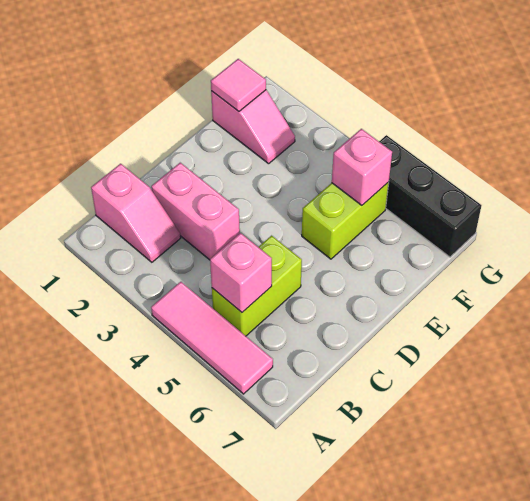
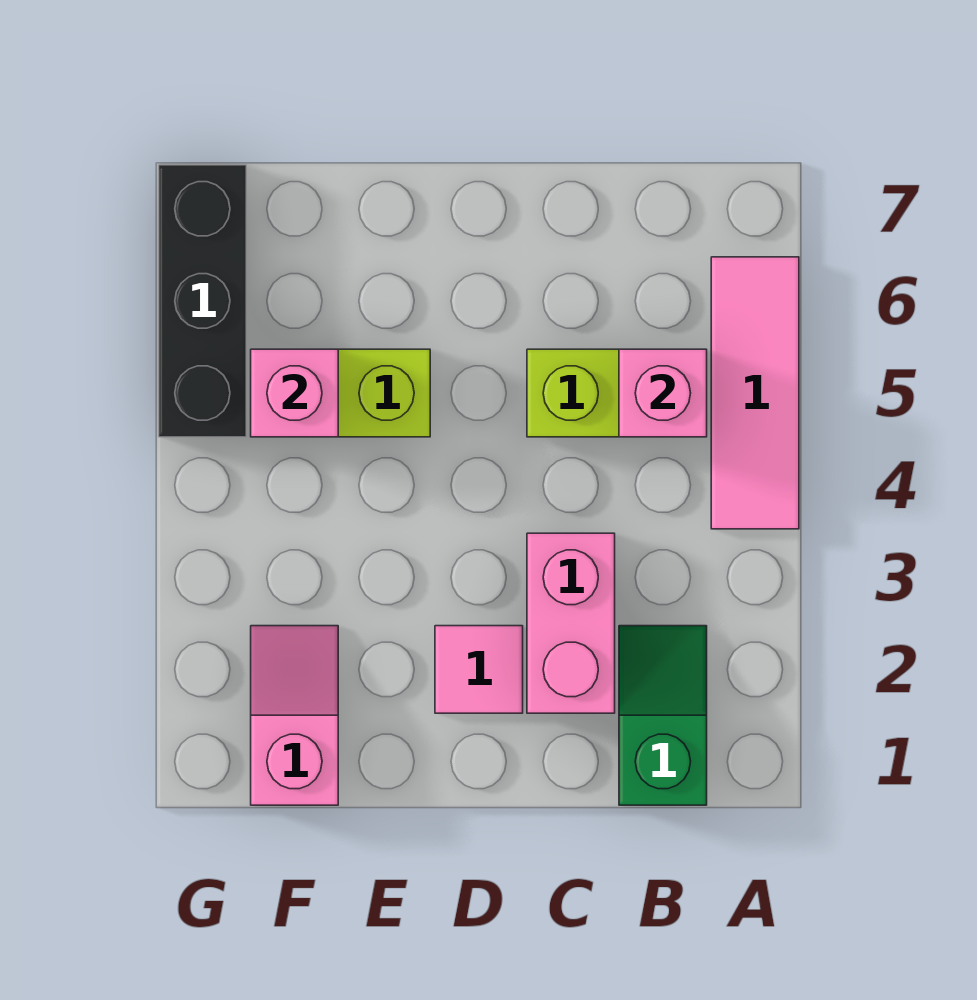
pink 1x2 slope [91,164,181,262] -> green 1x2 slope [619,626,707,805]
pink 1x1 tile [211,59,266,111] -> pink 1x1 tile moved to [435,626,523,713]

